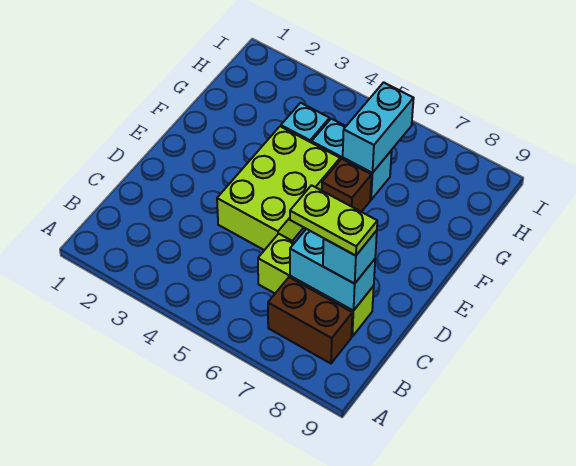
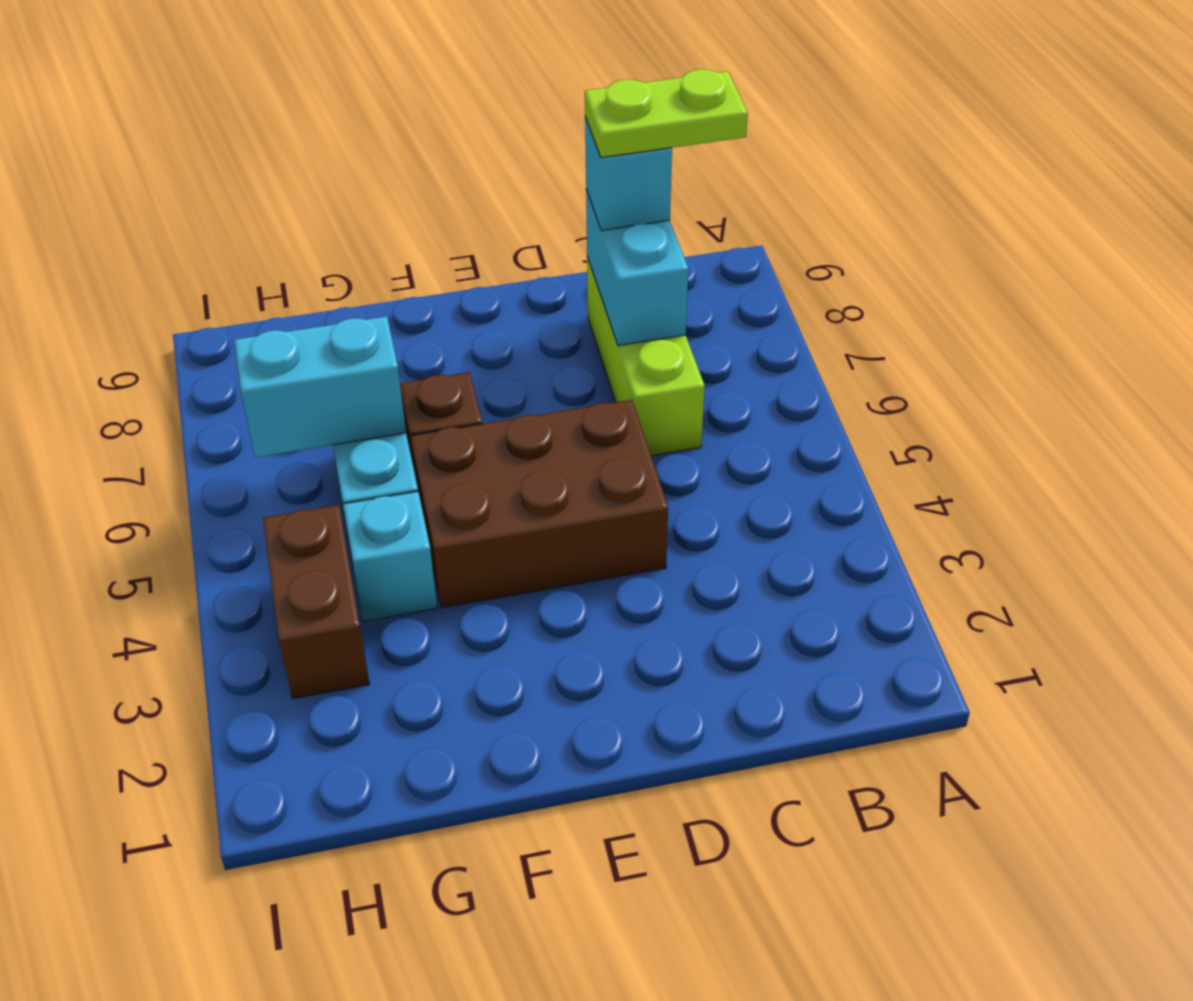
brown 1x2 brick [268,277,352,364] -> brown 1x2 brick moved to [263,505,370,699]
lime 1x2 plate [290,185,377,256] -> lime 1x2 plate turned to [585,69,748,158]
lime 2x3 brick [217,126,340,250] -> brown 2x3 brick [410,400,668,608]

